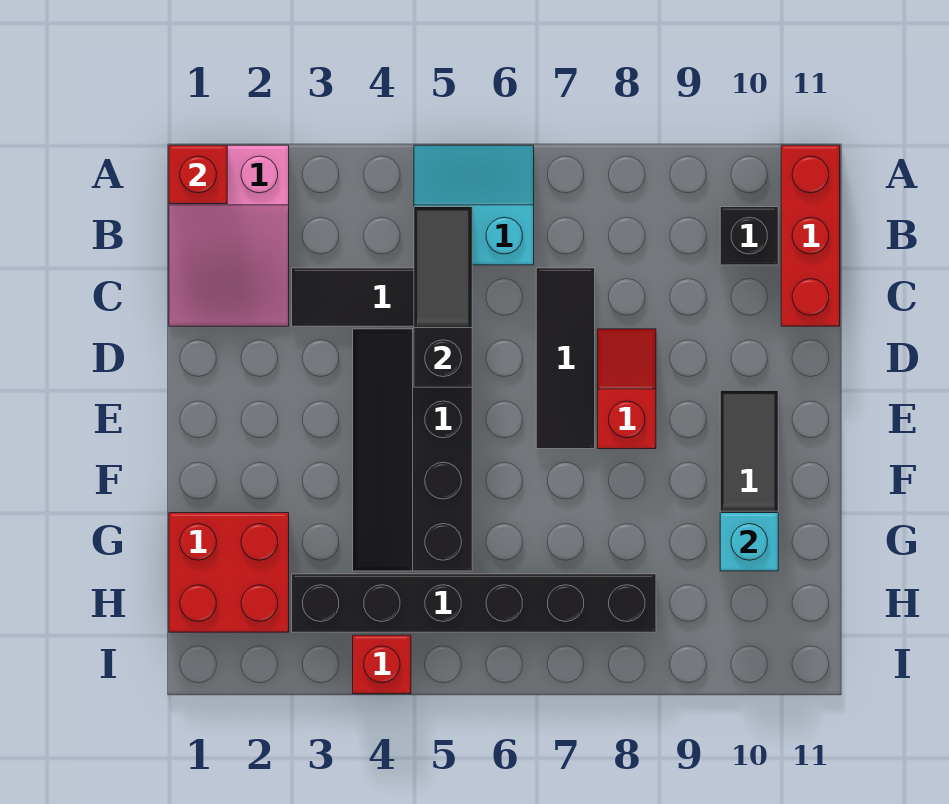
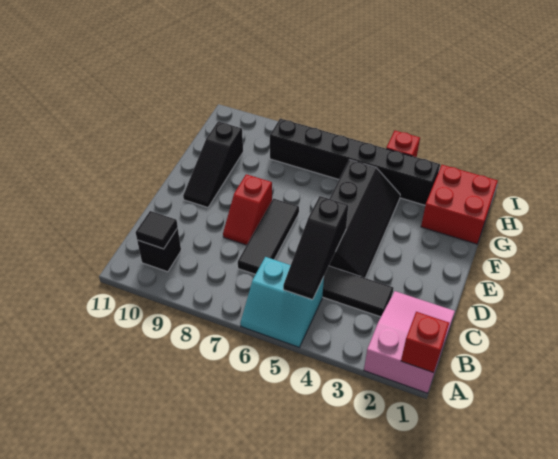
red 1x3 brick [781,145,840,326] -> none
none -> black 1x1 tile [136,211,178,249]
cyan 1x1 brick [720,513,778,571] -> none

